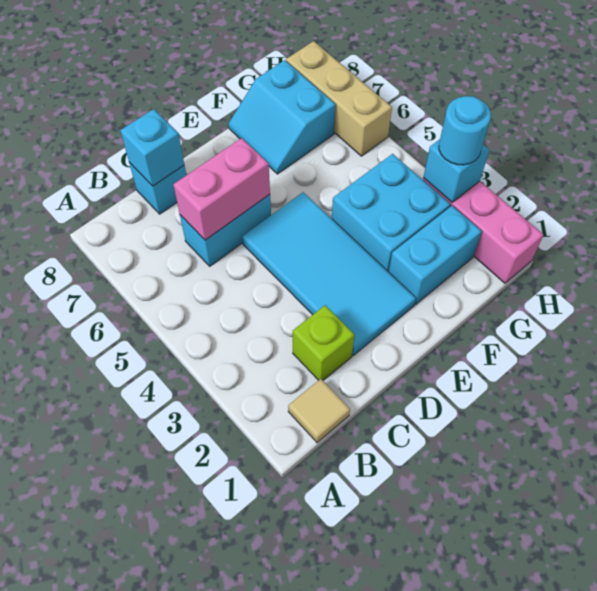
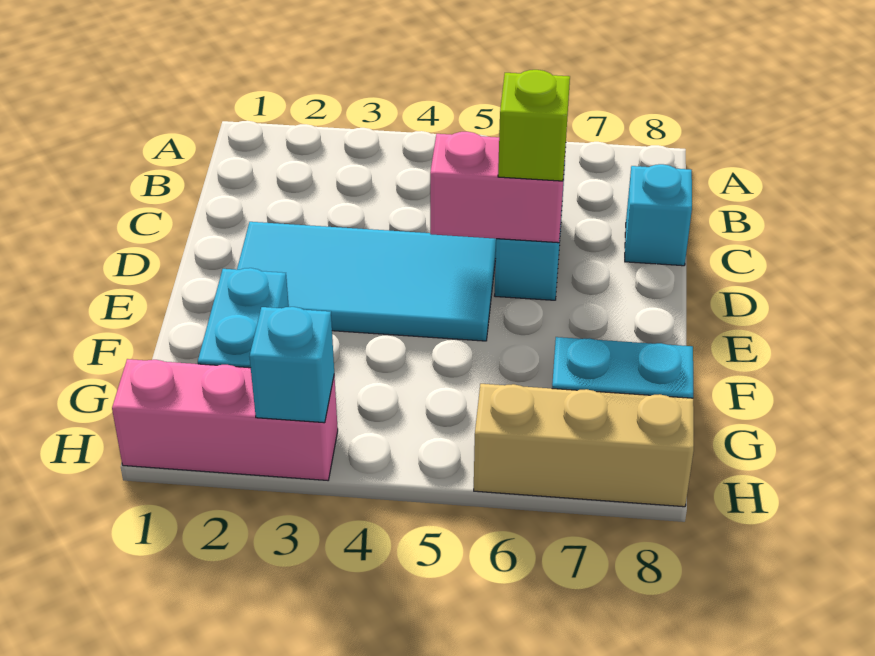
tan 1x1 tile [288,379,350,443] -> none
lime 1x1 brick [293,305,355,380] -> lime 1x1 brick moved to [498,70,570,181]
pink 1x2 brick [173,138,270,240] -> pink 1x2 brick turned to [430,132,565,243]
cyan 1x1 brick [120,109,184,186] -> none
cyan 2x2 brick [332,154,450,272] -> none
cyan 1x1 round brick [439,96,491,165] -> none

